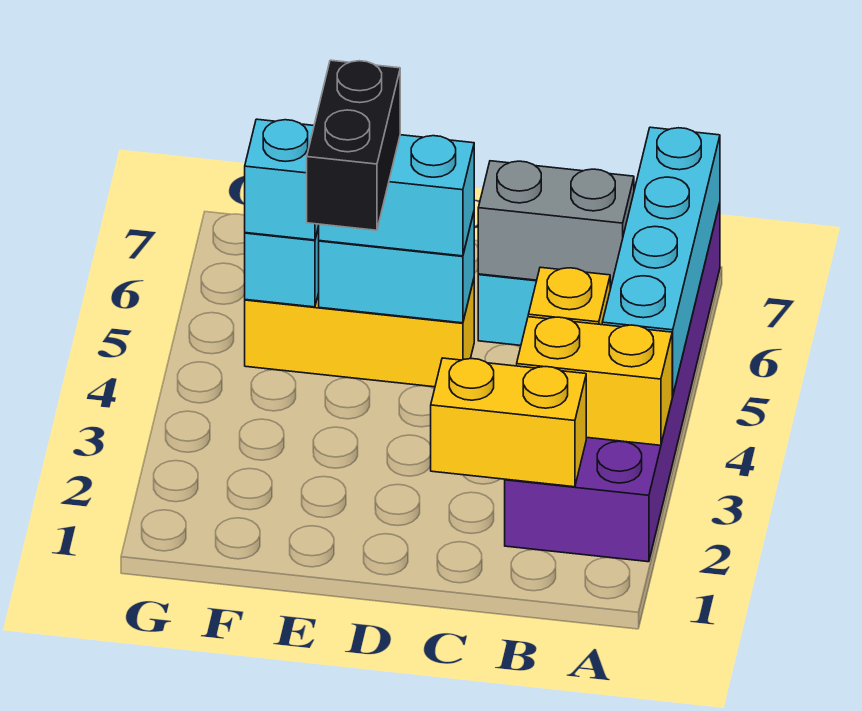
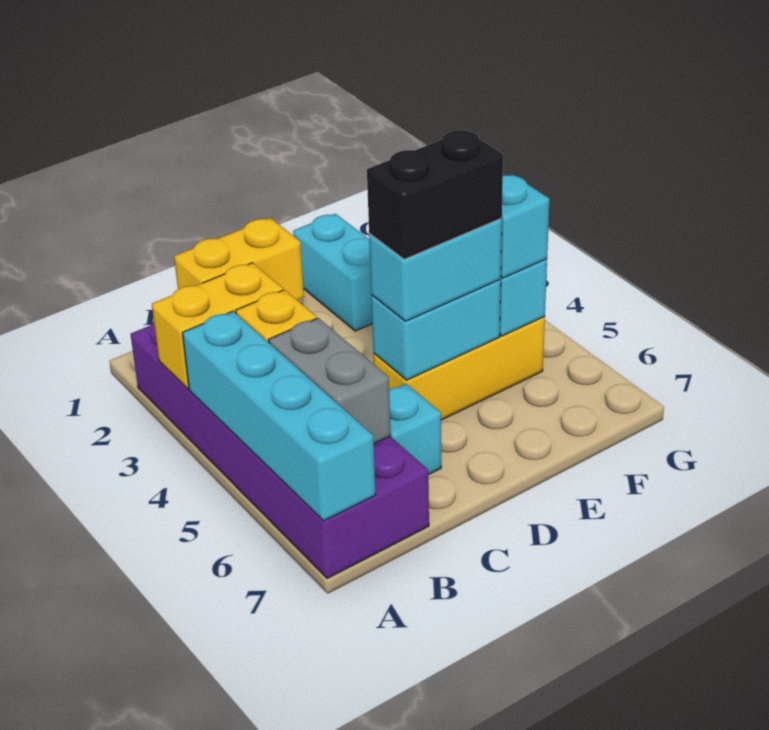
grey 1x2 brick [478,161,634,288] -> grey 1x2 brick turned to [269,318,391,444]
none -> cyan 1x2 brick [293,214,372,331]
black 1x2 brick [307,60,400,230] -> black 1x2 brick turned to [367,130,503,259]

